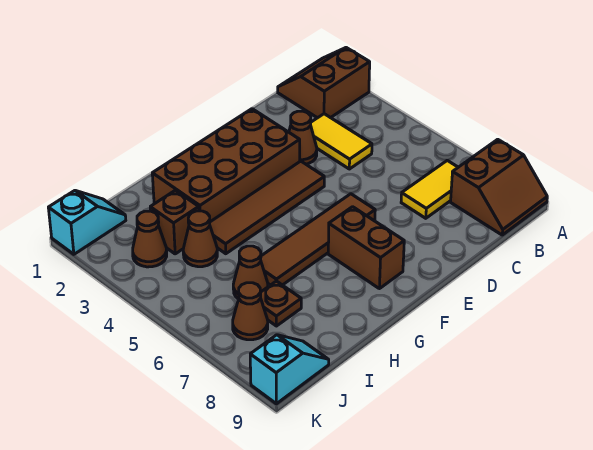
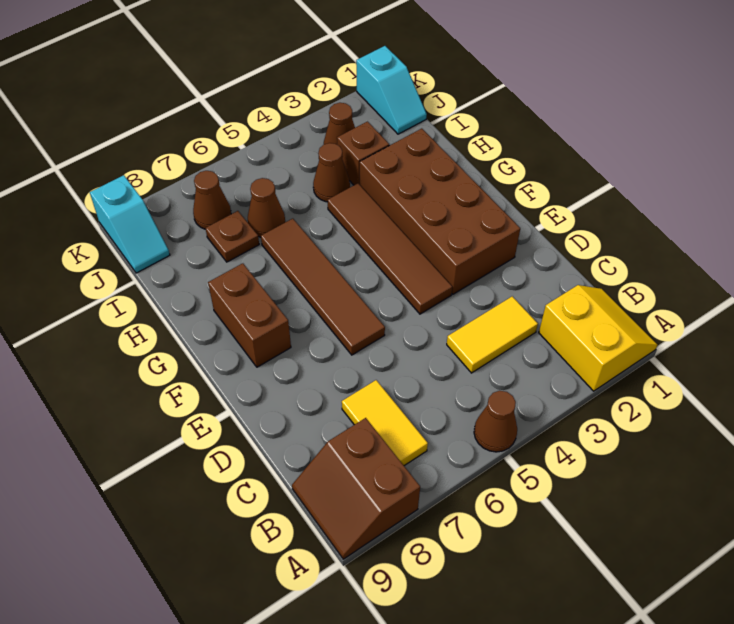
brown 2x2 slope [278,48,370,118] -> yellow 2x2 slope [539,285,657,391]
brown 1x1 cone [289,111,317,164] -> brown 1x1 cone moved to [474,391,517,452]
brown 1x2 brick [328,207,404,289] -> brown 1x2 brick turned to [208,263,291,367]

